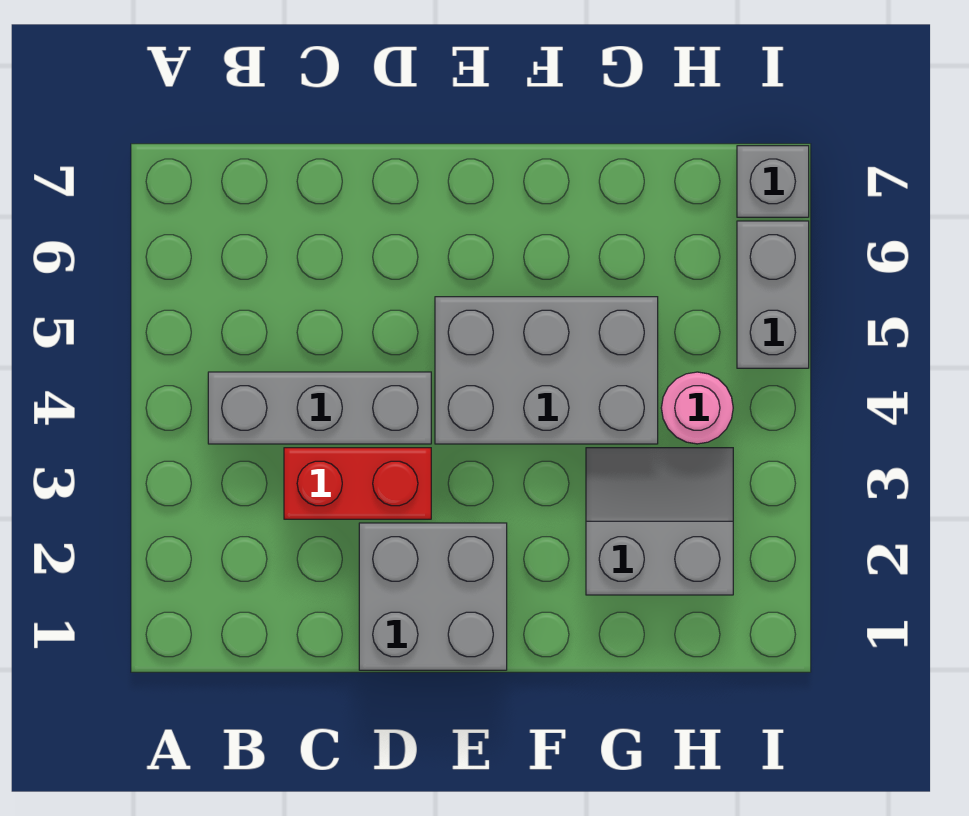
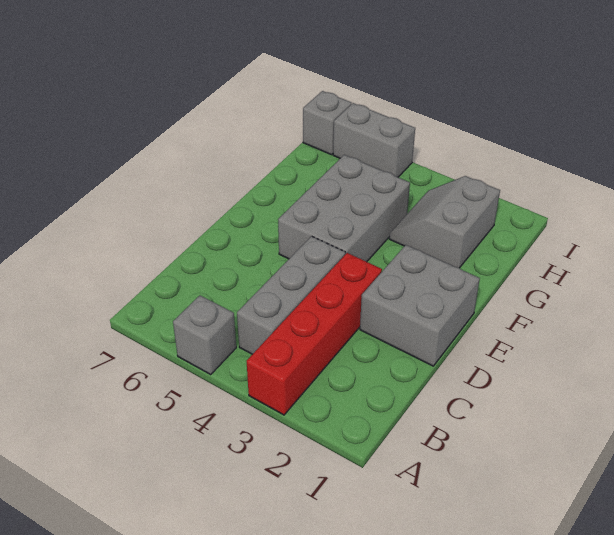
none -> grey 1x1 brick [173,296,236,374]
red 1x2 brick [284,448,431,519] -> red 1x4 brick [247,253,382,415]
pink 1x1 round brick [661,372,733,444] -> none

